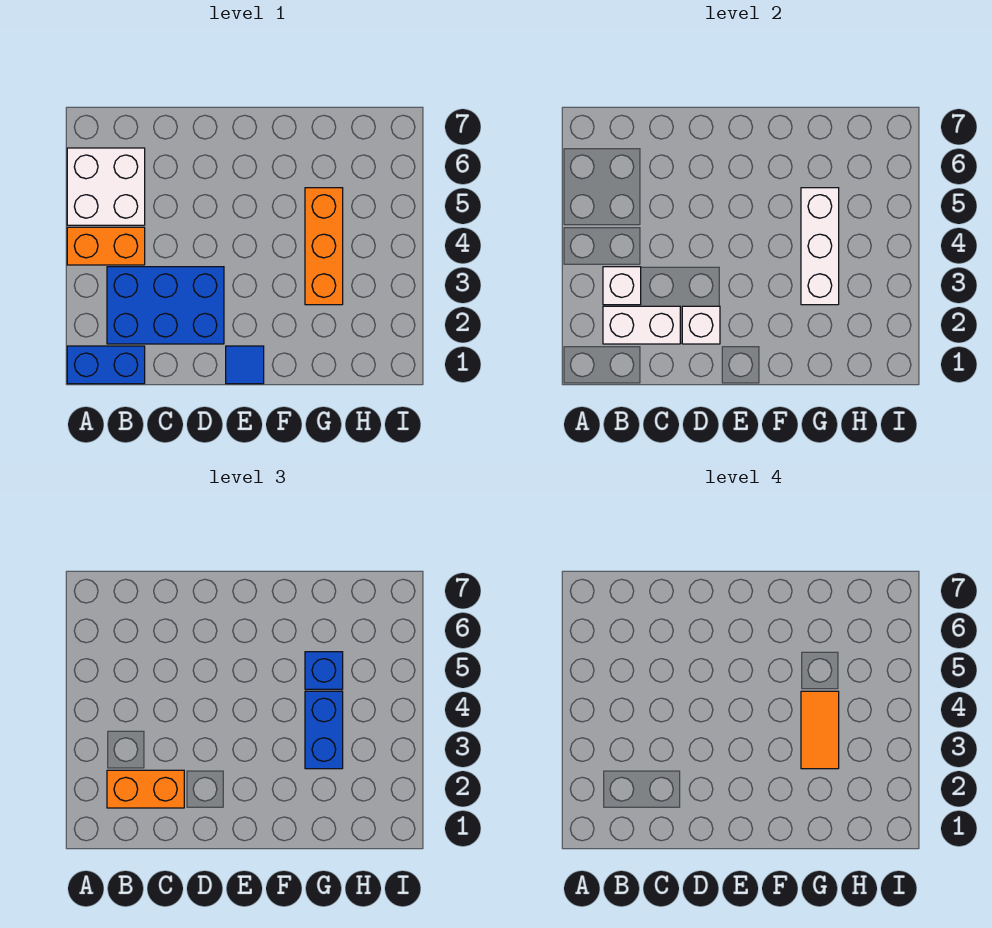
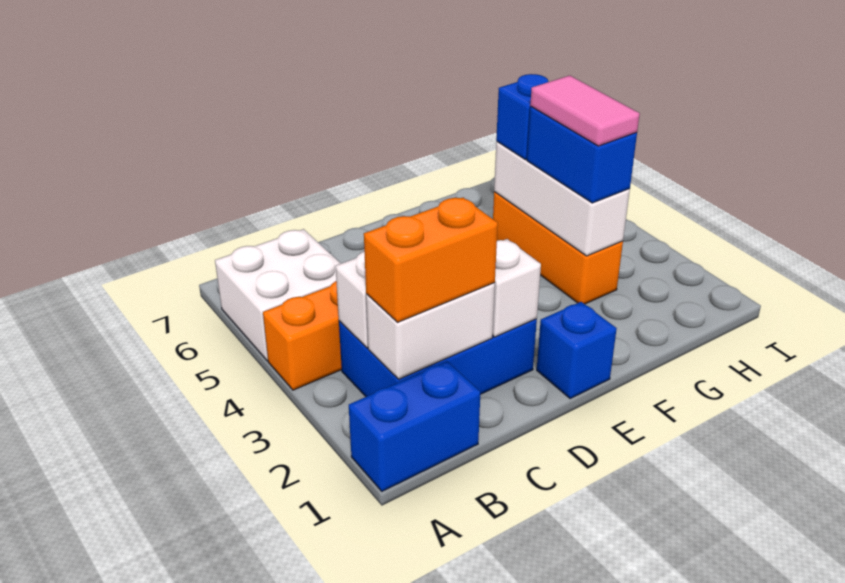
blue 1x1 tile [226,346,264,384] -> blue 1x1 brick [537,302,617,399]
orange 1x2 tile [801,691,839,769] -> pink 1x2 tile [530,75,640,146]

